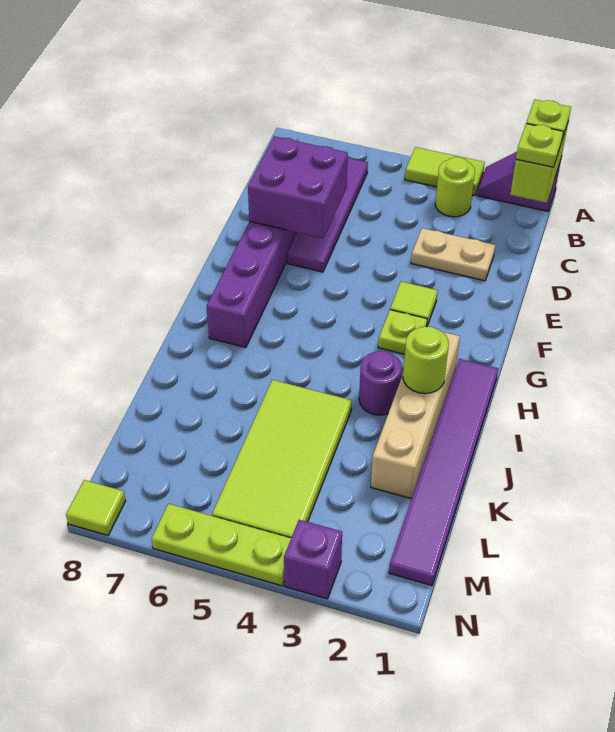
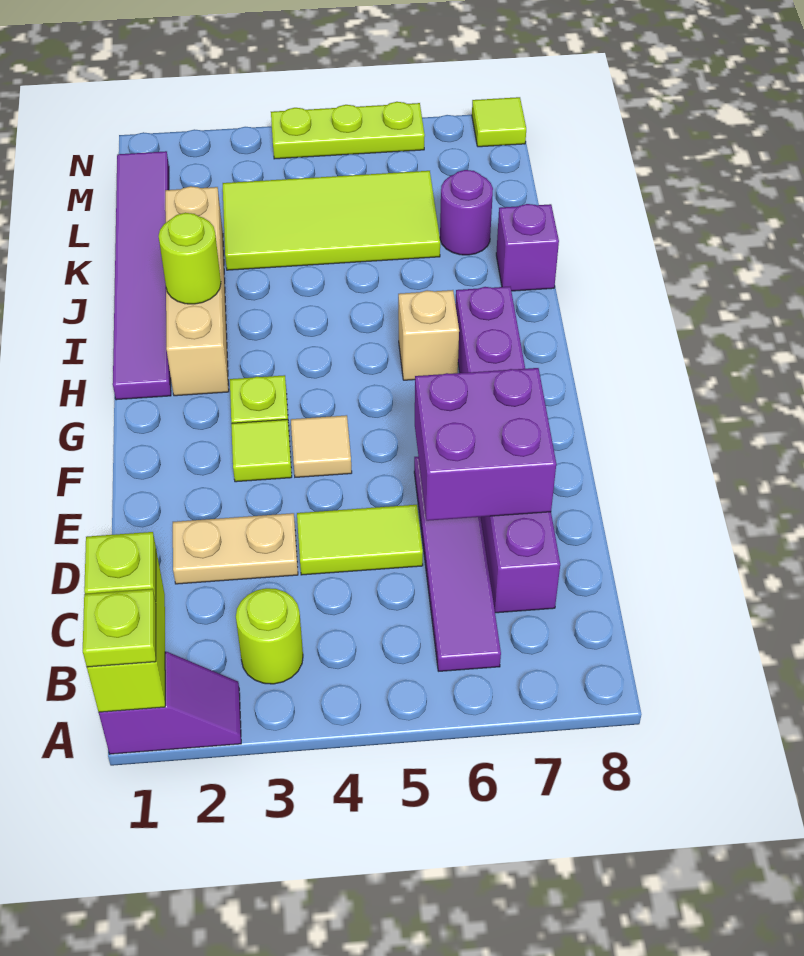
lime 1x2 tile [405,147,485,195] -> lime 1x2 tile moved to [297,505,423,575]
none -> tan 1x1 tile [291,415,352,477]
none -> tan 1x1 brick [398,290,459,380]
purple 1x1 round brick [359,351,402,415] -> purple 1x1 round brick moved to [440,170,493,255]
lime 2x4 tile [212,380,352,538] -> lime 2x4 tile turned to [223,171,440,270]
purple 1x1 brick [284,520,342,599] -> purple 1x1 brick moved to [496,204,559,291]

